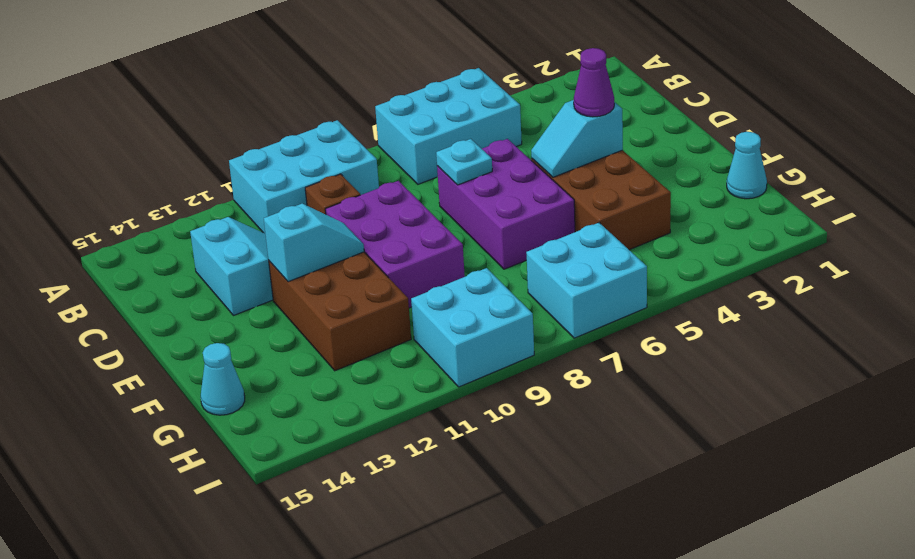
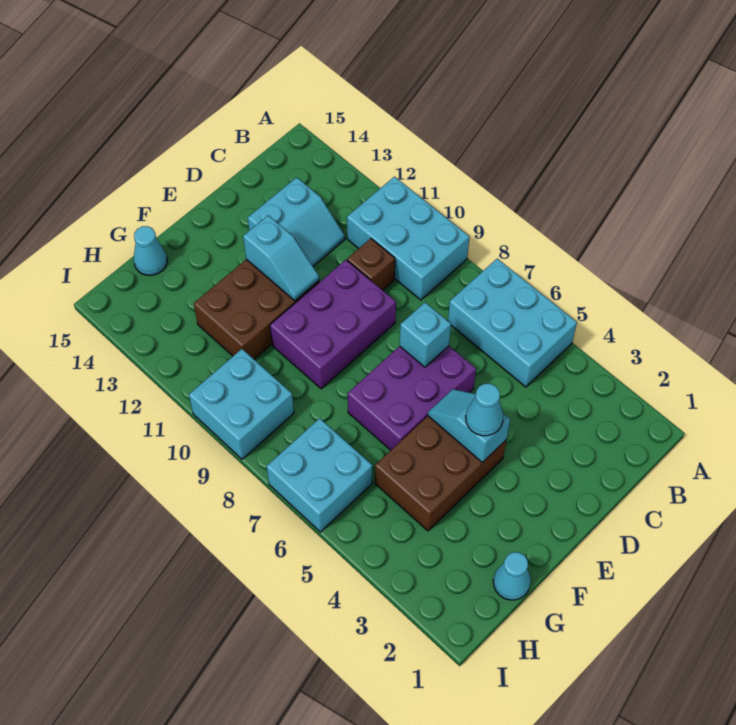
cyan 1x1 plate [436,139,492,185] -> cyan 1x1 brick [400,302,451,367]
purple 1x1 cone [574,48,614,117] -> cyan 1x1 cone [466,384,503,436]

